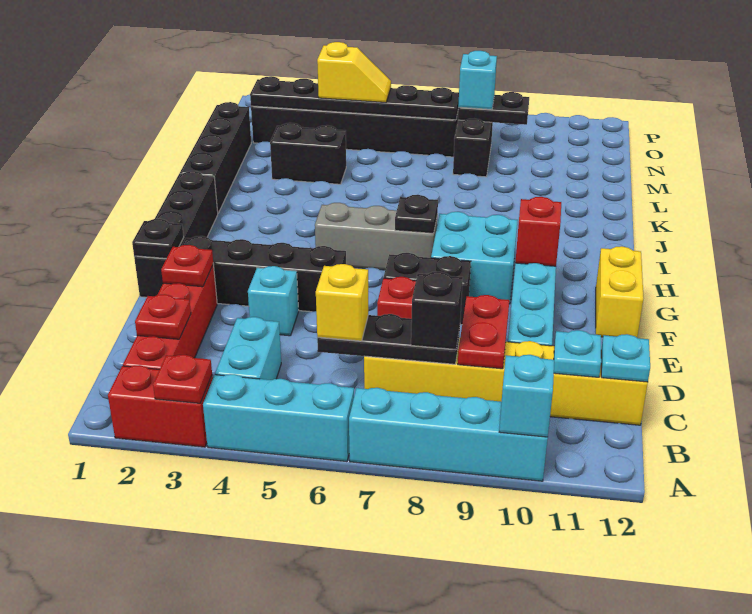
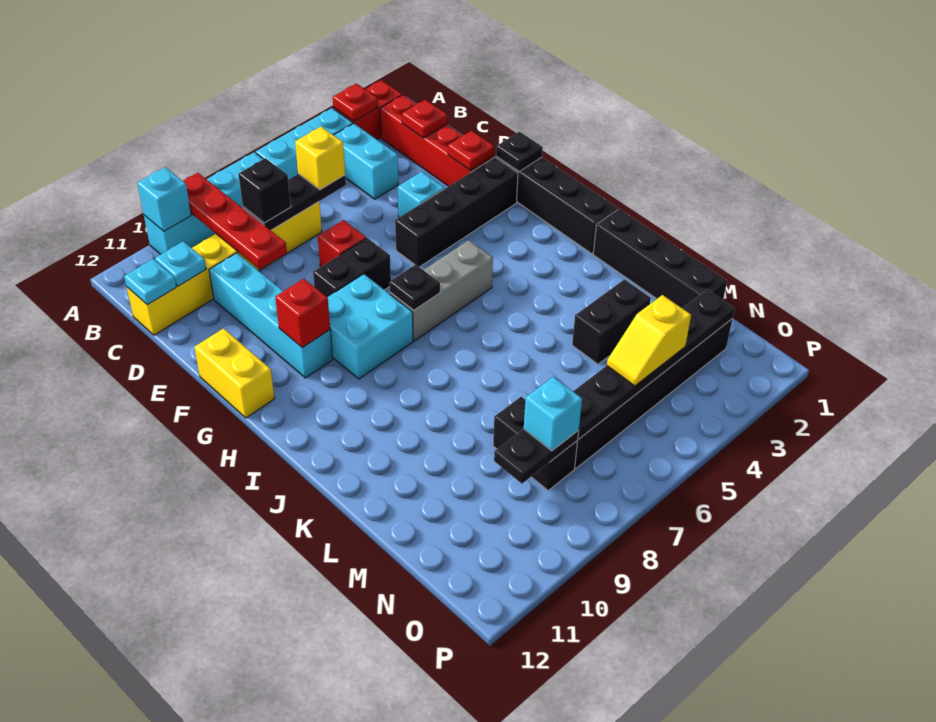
red 1x2 plate [458,295,509,369] -> red 1x4 plate [183,173,287,269]

